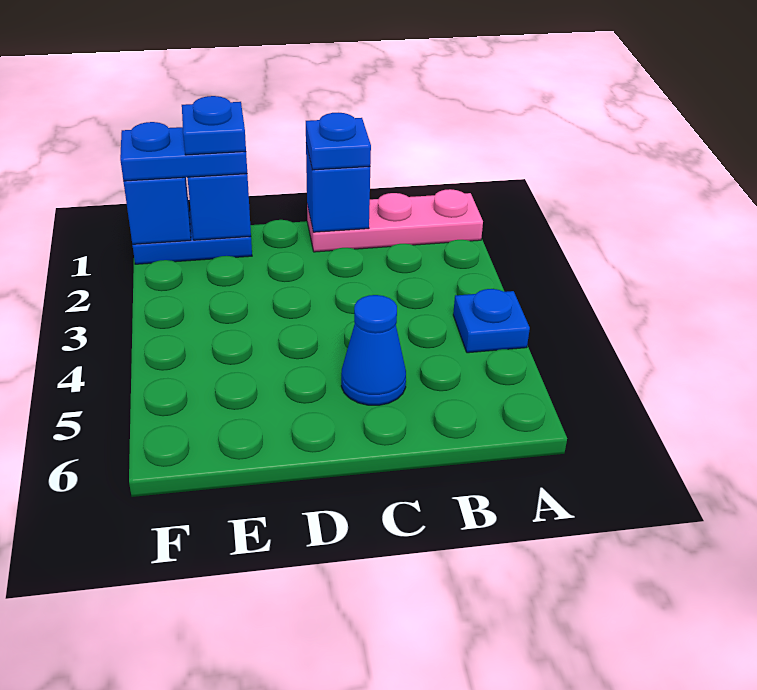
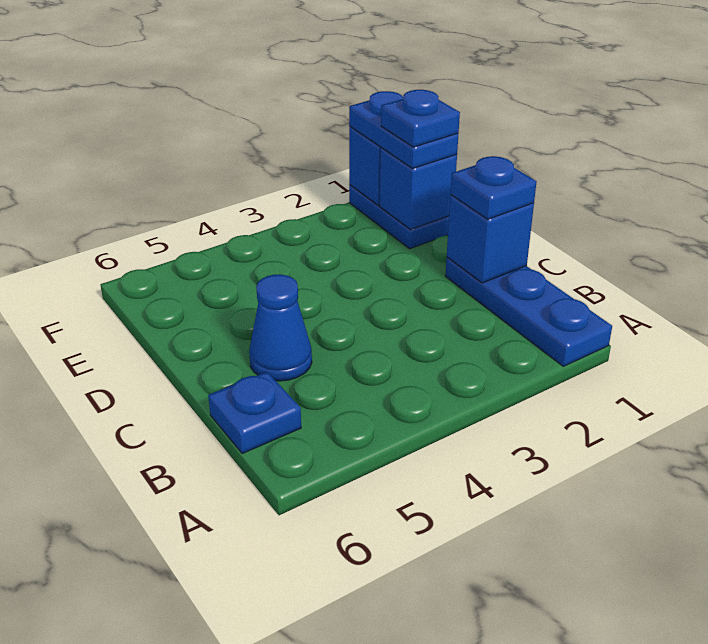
pink 1x3 plate [307,189,483,252] -> blue 1x3 plate [445,257,612,366]
blue 1x1 plate [453,289,530,353] -> blue 1x1 plate moved to [208,372,301,454]

